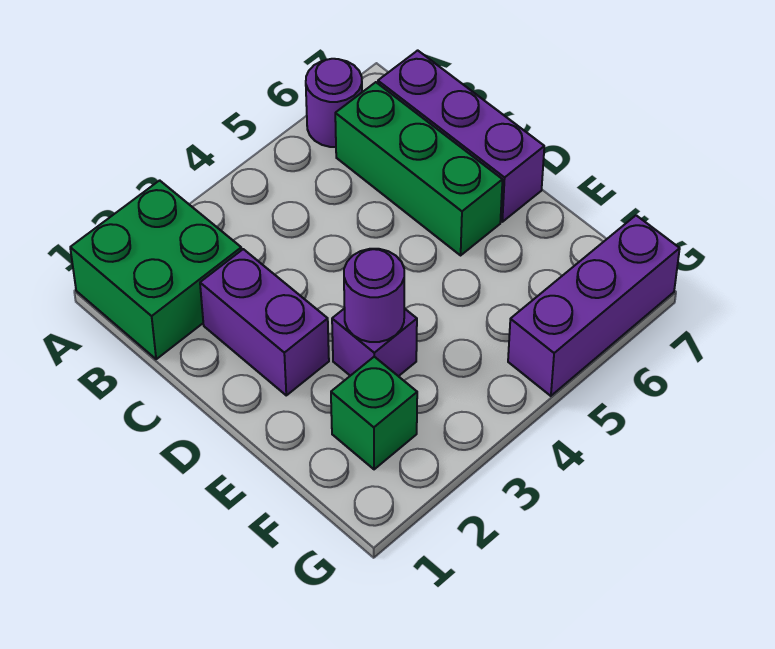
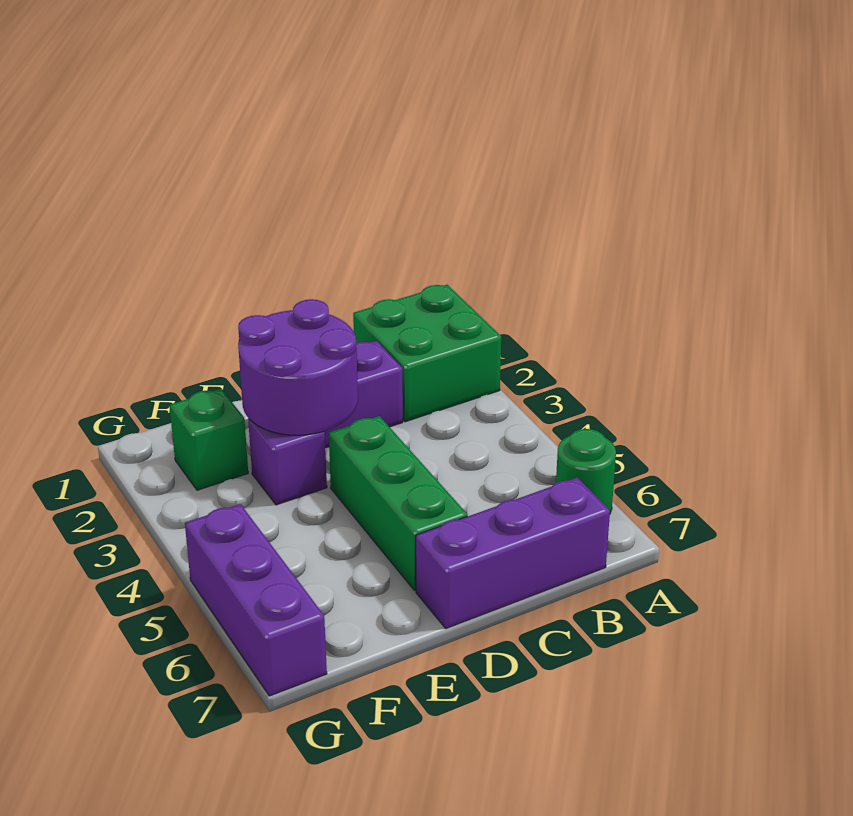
purple 1x1 round brick [306,59,362,147] -> green 1x1 round brick [556,429,616,513]
green 1x3 brick [335,82,502,255] -> green 1x3 brick turned to [329,416,468,591]
purple 1x1 round brick [344,249,404,342] -> purple 2x2 round brick [238,299,358,435]

